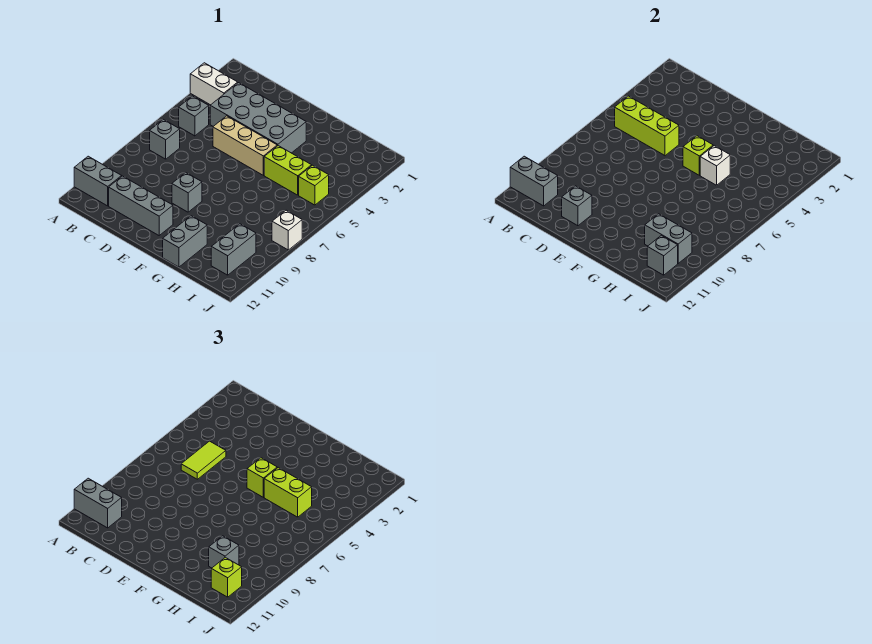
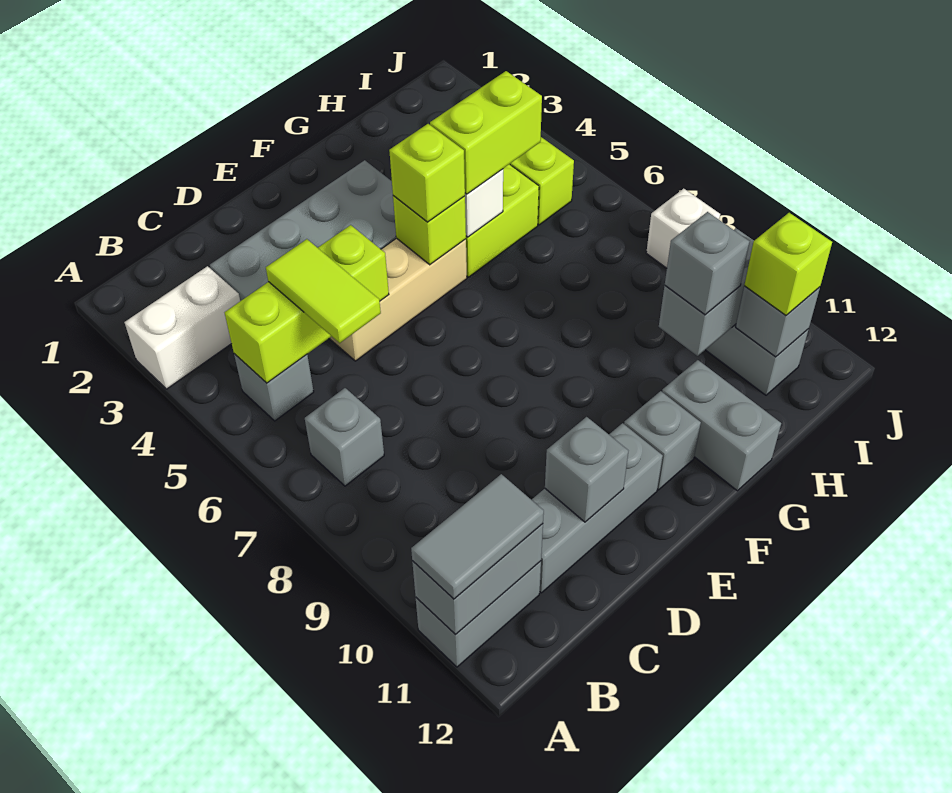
grey 1x2 brick [74,478,122,528] -> grey 1x2 tile [411,474,544,599]
grey 1x1 brick [172,173,202,212] -> grey 1x1 brick moved to [624,391,701,490]

